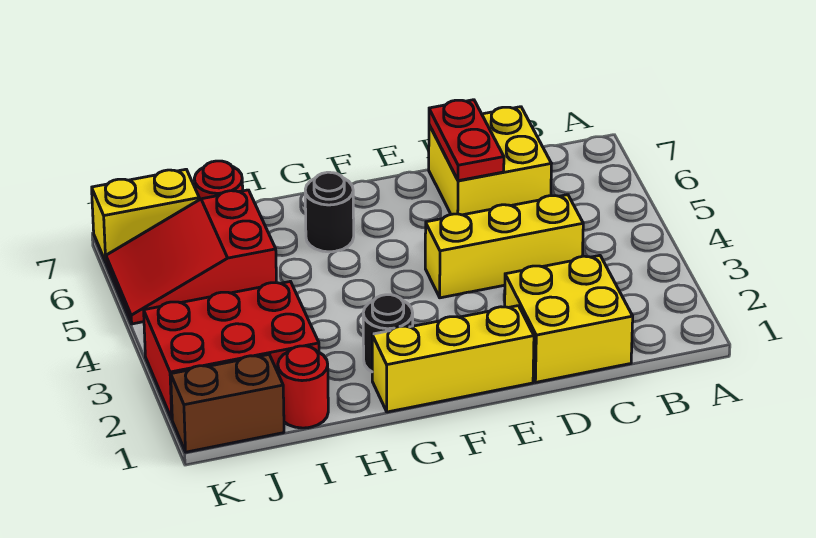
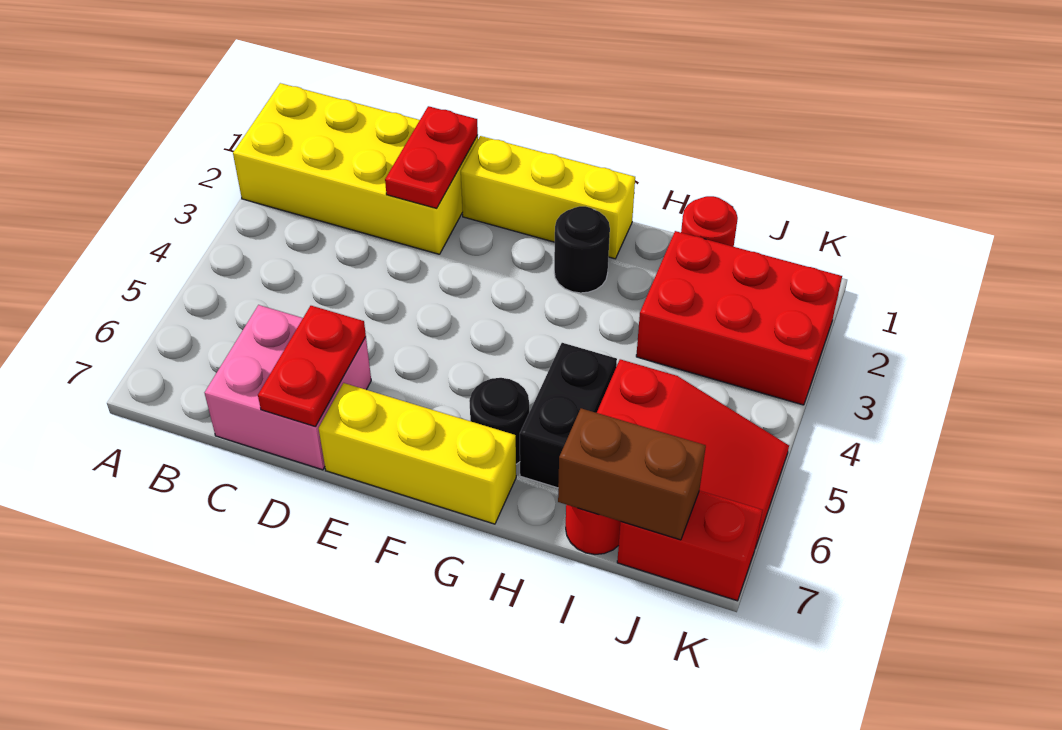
yellow 2x2 brick [505,255,633,382] -> yellow 2x4 brick [233,83,478,254]
yellow 1x3 brick [425,195,583,298] -> yellow 1x3 brick moved to [319,383,516,524]
yellow 2x2 brick [429,107,551,215] -> pink 2x2 brick [205,305,371,470]
none -> red 1x2 plate [385,106,478,208]
none -> black 1x2 brick [520,343,617,488]
brown 1x2 brick [171,355,284,452] -> brown 1x2 brick moved to [558,408,706,540]
yellow 1x2 brick [92,169,199,262] -> red 1x2 brick [617,491,763,601]

